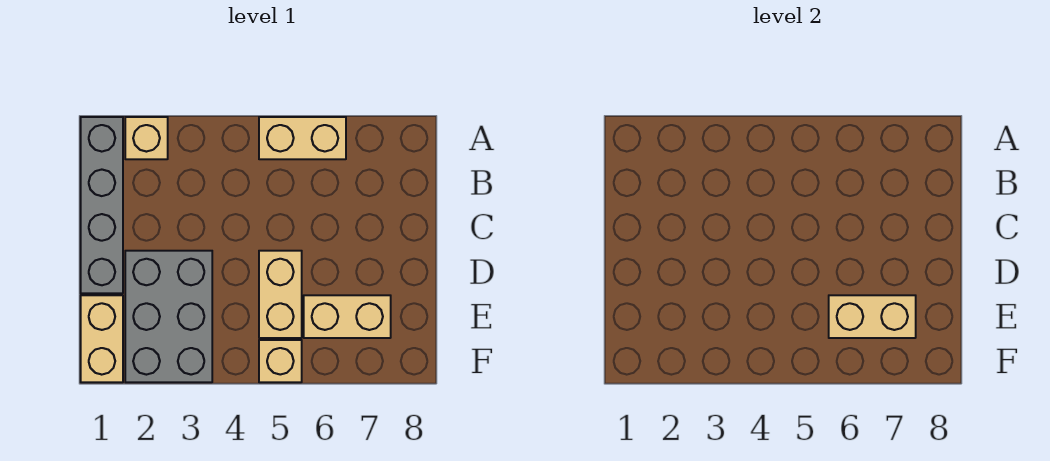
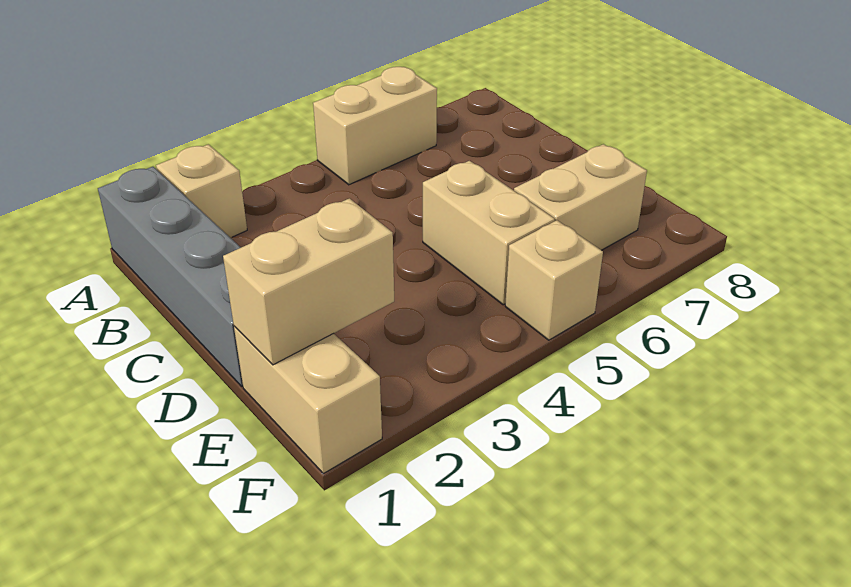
grey 2x3 brick [125,251,212,382] -> none
tan 1x2 brick [829,295,916,338] -> tan 1x2 brick moved to [223,198,394,365]

